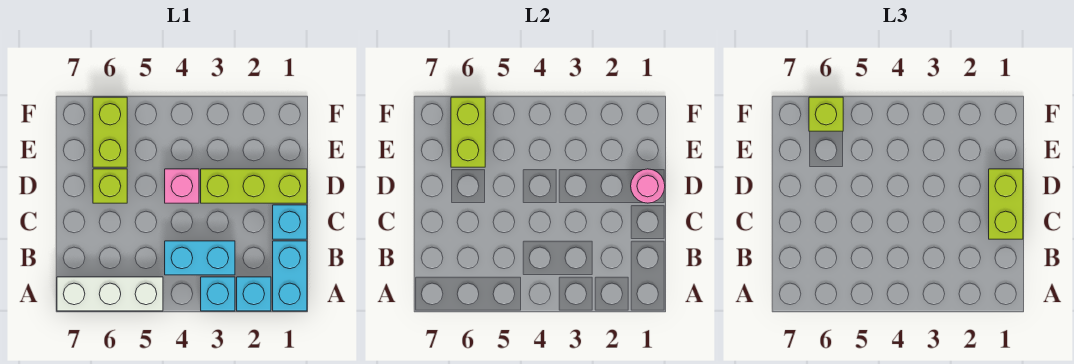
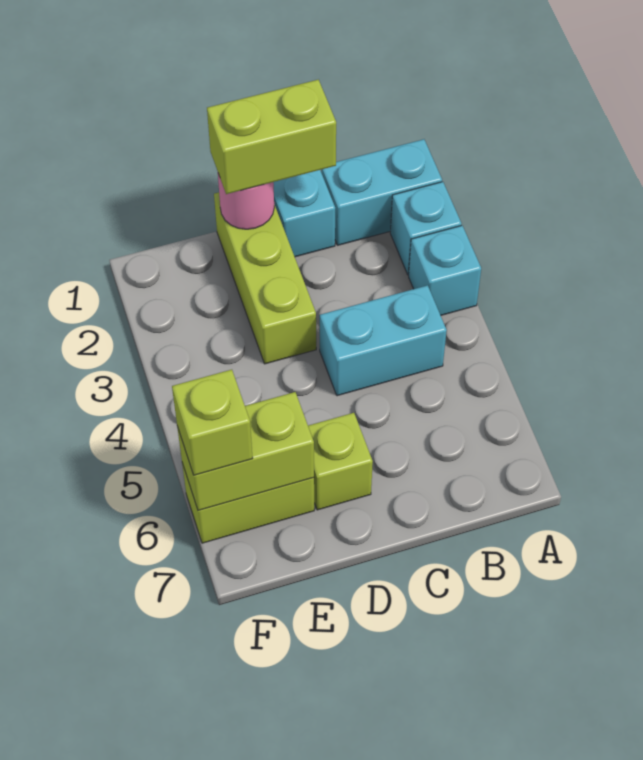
white 1x3 brick [57,277,163,311] -> none
cyan 1x2 brick [165,241,235,275] -> cyan 1x2 brick turned to [320,285,447,396]
pink 1x1 brick [165,169,199,203] -> none

